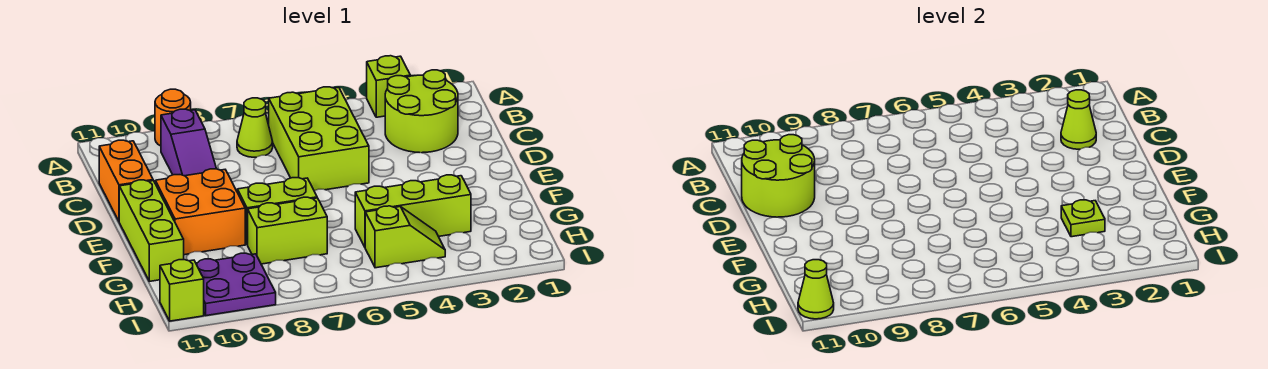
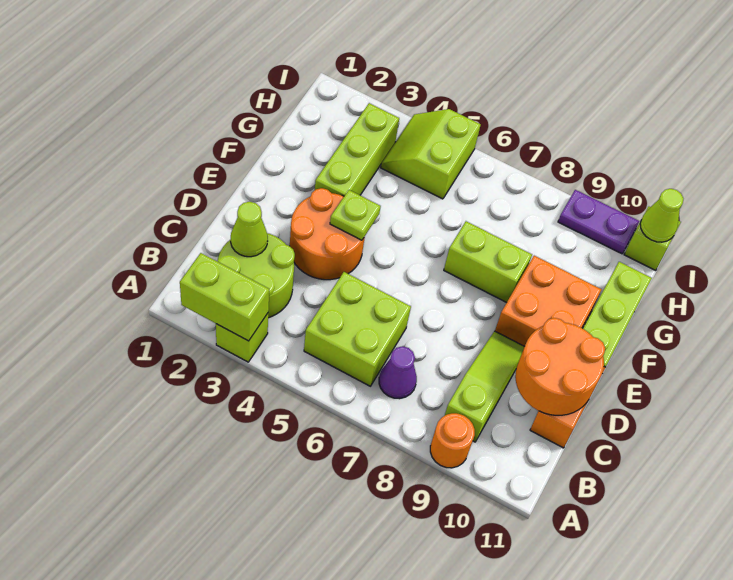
lime 2x3 brick [269,87,369,191] -> lime 2x2 brick [304,272,411,386]
lime 1x1 cone [237,98,273,157] -> purple 1x1 cone [379,346,417,399]
purple 1x3 slope [161,109,216,176] -> lime 1x3 slope [445,331,525,442]
lime 2x2 round brick [742,135,815,217] -> orange 2x2 round brick [515,318,605,415]
none -> orange 2x2 round brick [290,188,365,280]
lime 1x3 brick [355,175,471,247] -> lime 1x3 brick turned to [315,103,399,196]
lime 1x1 plate [1061,200,1105,237] -> lime 1x1 plate moved to [330,190,381,240]
lime 1x2 brick [248,197,327,264] -> lime 1x2 brick moved to [180,253,269,341]
lime 1x2 slope [365,206,445,268] -> lime 2x2 slope [381,109,481,199]
purple 2x2 plate [196,253,276,316] -> purple 1x2 plate [558,190,639,254]

